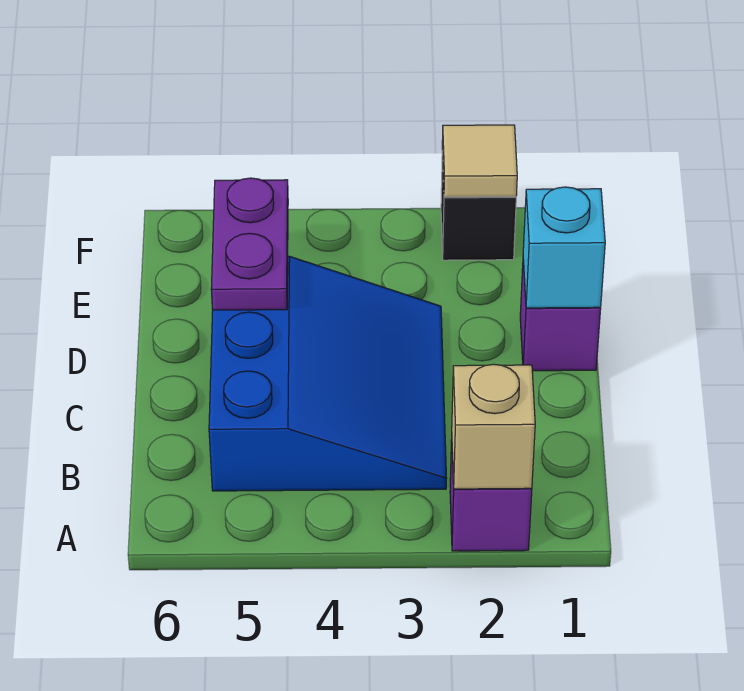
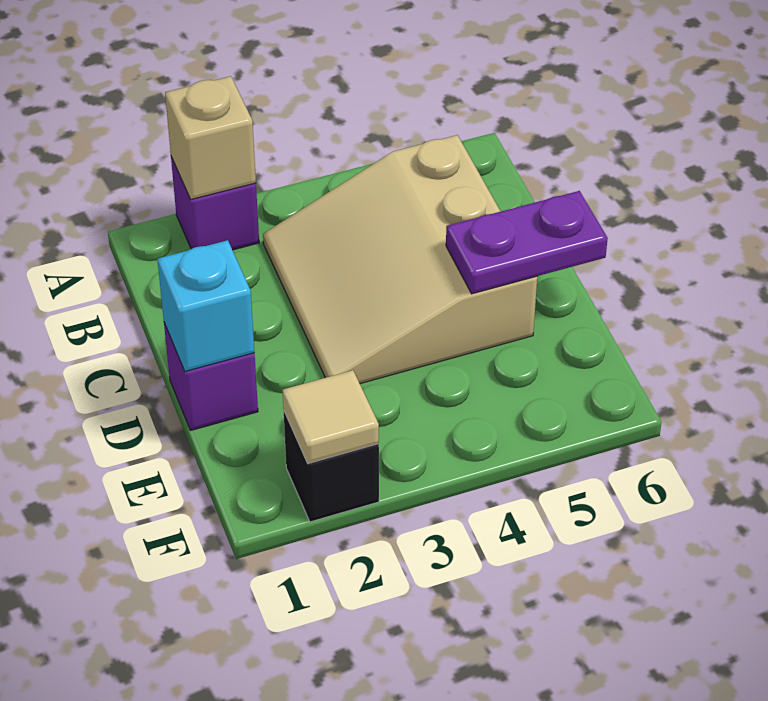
blue 3x3 slope [209,256,447,491] -> tan 3x3 slope [263,135,537,384]
purple 1x2 plate [211,178,288,310] -> purple 1x2 plate turned to [446,191,608,294]

